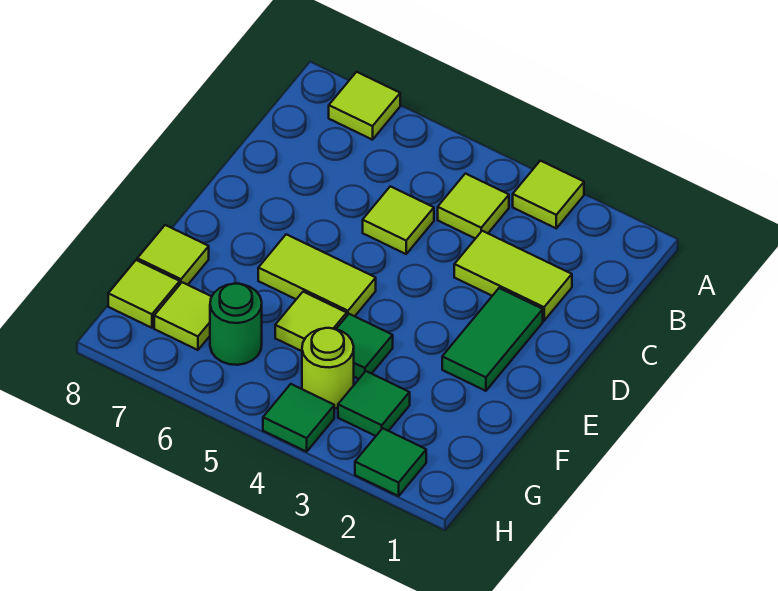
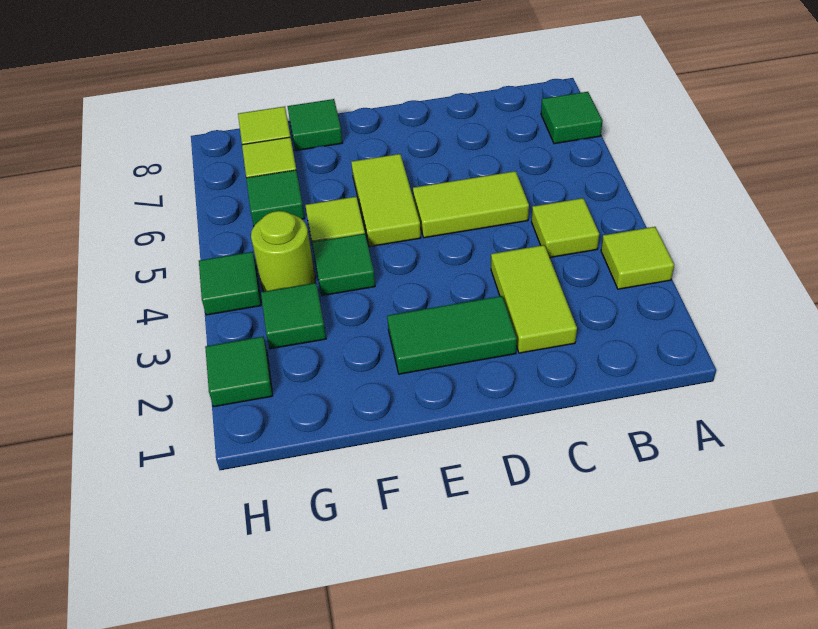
lime 1x1 tile [329,72,400,140] -> green 1x1 tile [541,92,602,144]
lime 1x1 tile [363,186,434,254] -> lime 1x2 tile [413,171,529,238]
lime 1x1 tile [137,225,209,285] -> green 1x1 tile [288,99,343,151]
green 1x1 round brick [210,284,262,365] -> green 1x1 tile [246,170,305,226]

